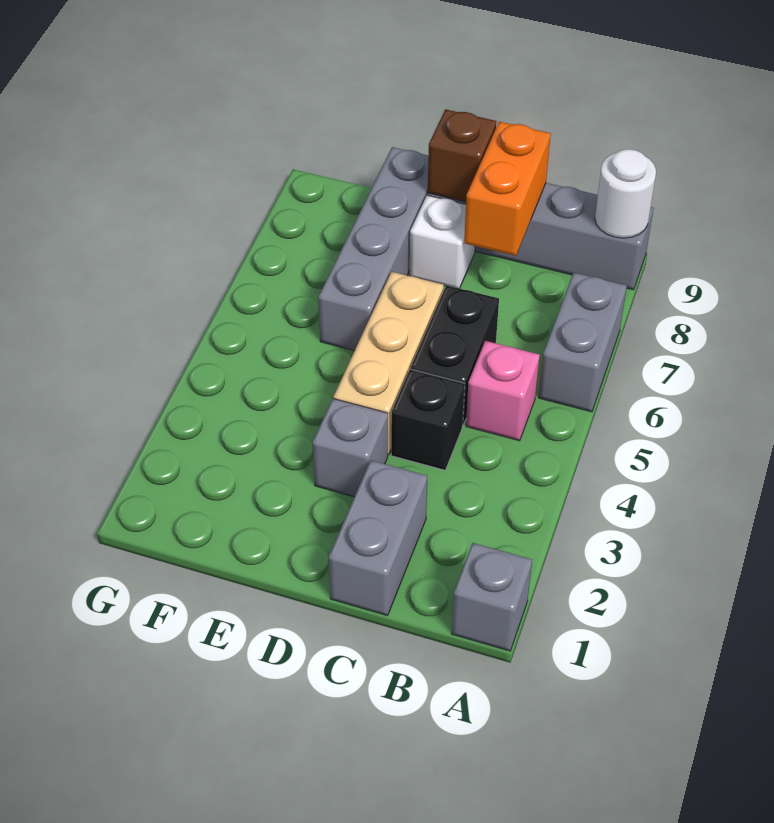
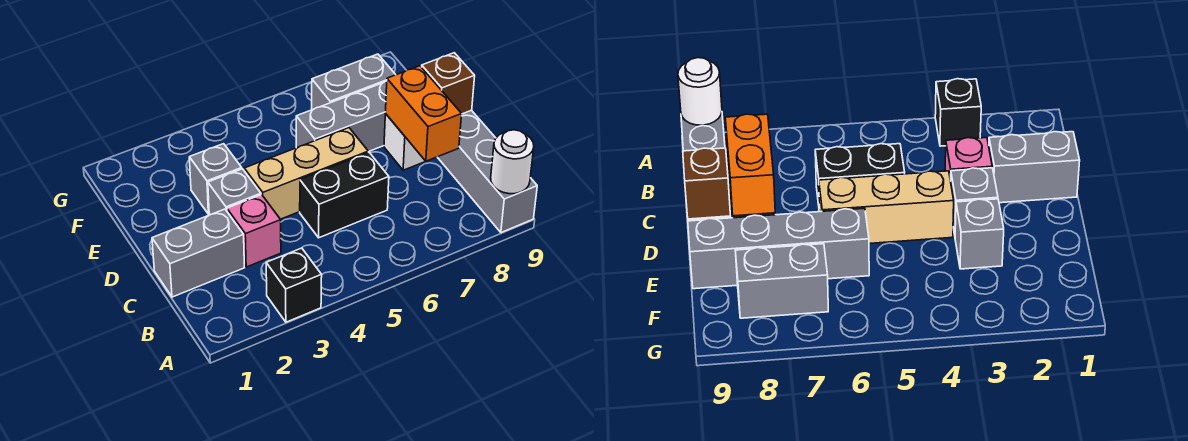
grey 1x1 brick [452,543,532,651] -> grey 1x1 brick moved to [189,144,242,214]
grey 1x2 brick [539,273,627,412] -> grey 1x2 brick moved to [312,54,396,110]
pink 1x1 brick [466,341,540,441] -> pink 1x1 brick moved to [227,195,281,267]
black 1x1 brick [391,369,465,470] -> black 1x1 brick moved to [266,248,322,322]
orange 1x2 brick [464,122,551,256] -> orange 1x2 brick turned to [385,66,462,161]

